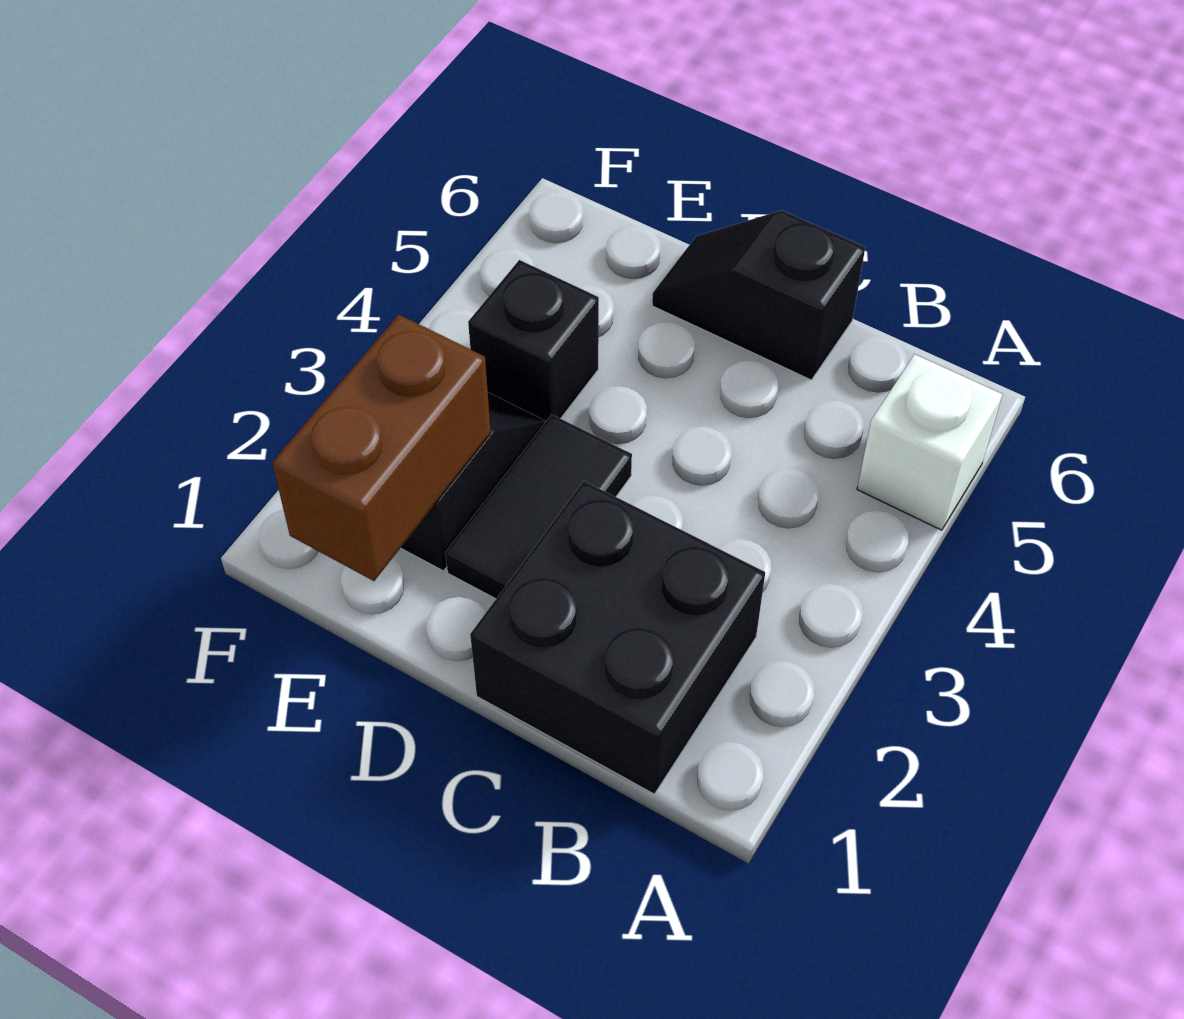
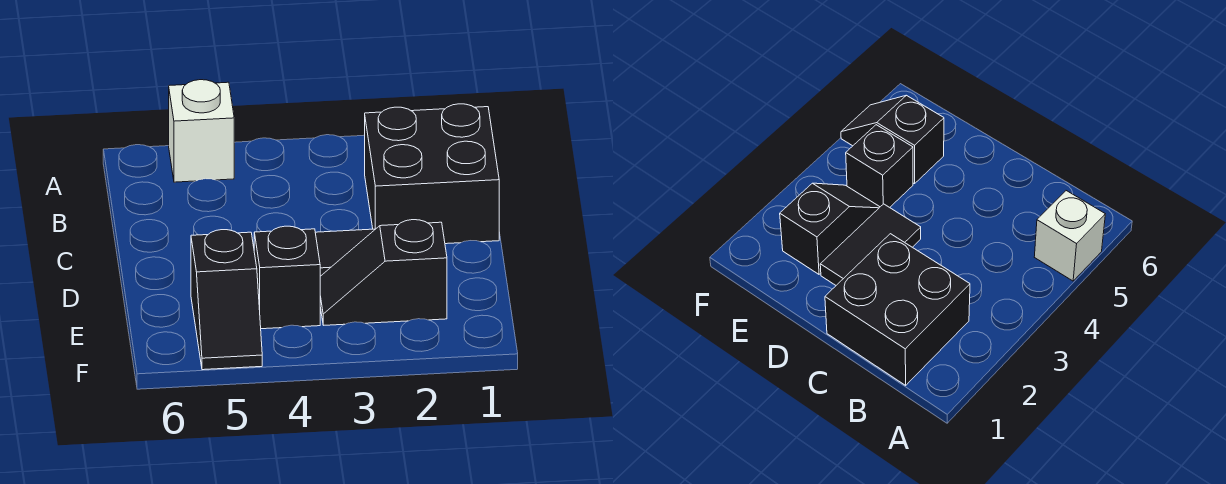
black 1x2 slope [652,210,865,380] -> black 1x2 slope moved to [191,230,262,370]
brown 1x2 brick [272,315,491,581] -> none

